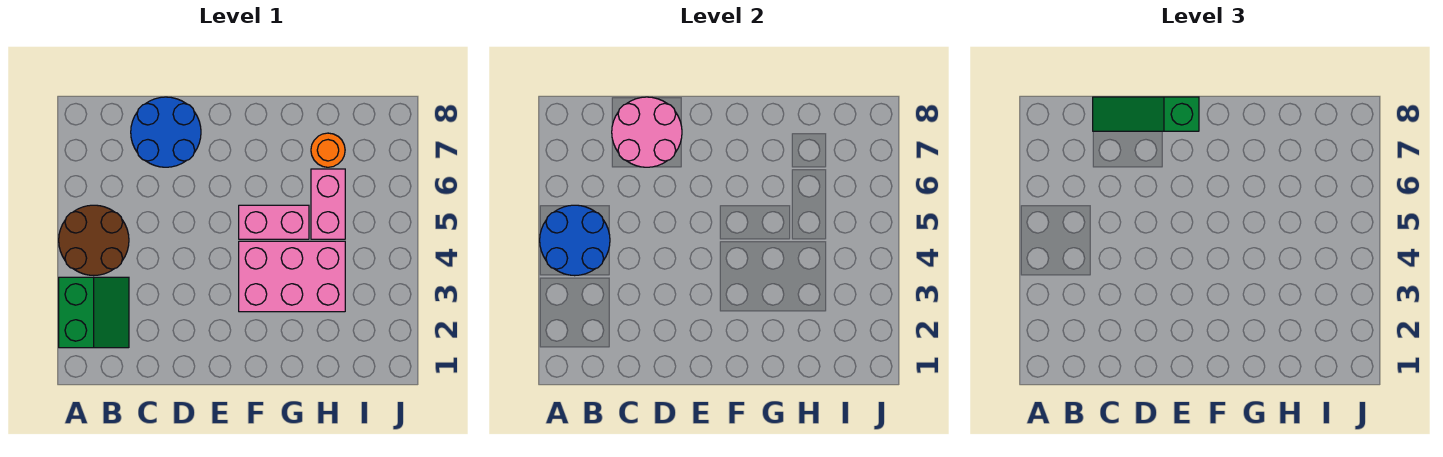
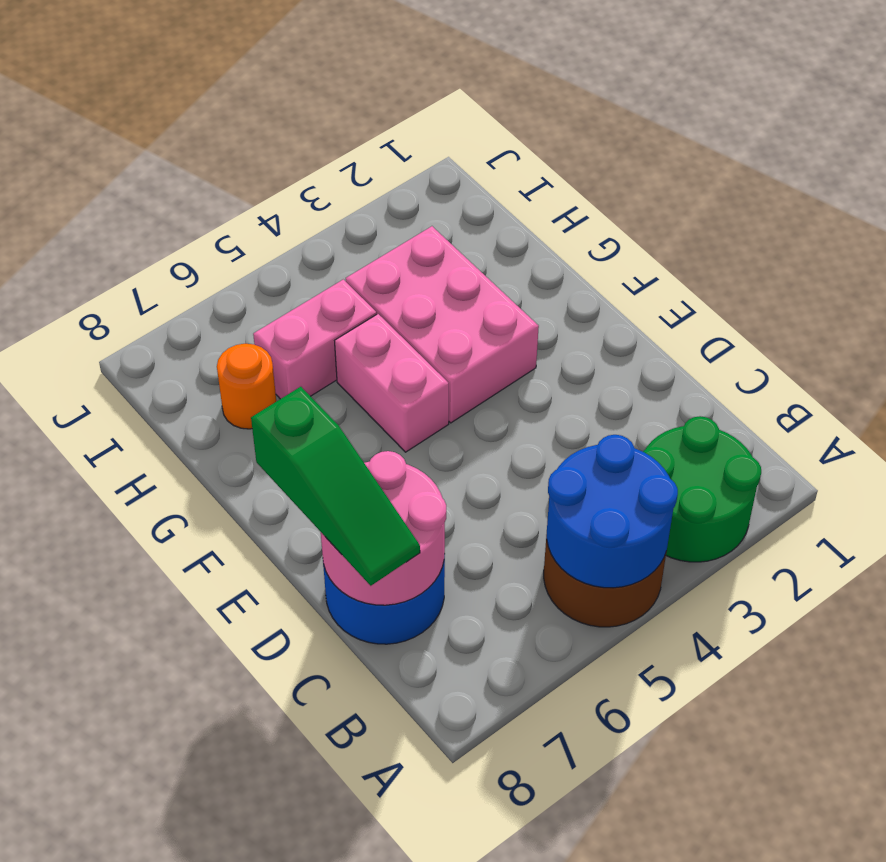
green 2x2 slope [59,277,129,348] -> green 2x2 round brick [643,416,761,562]

